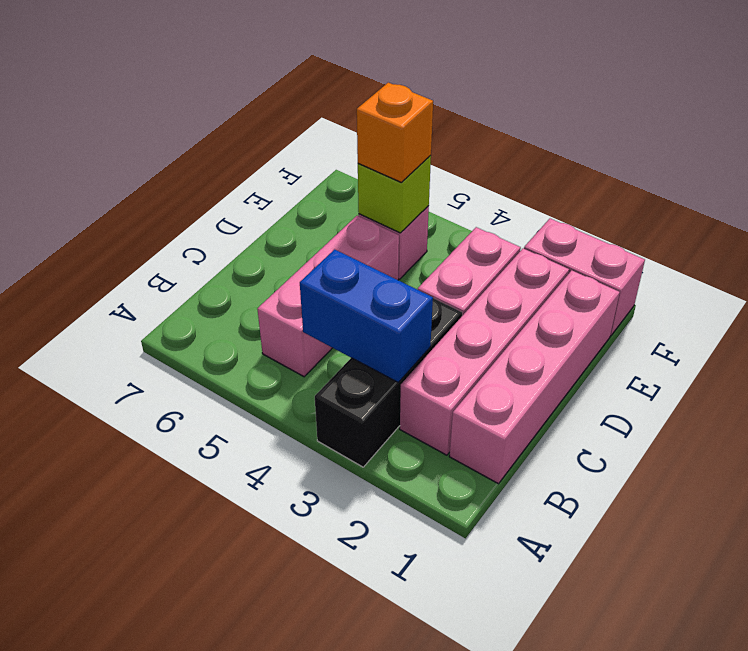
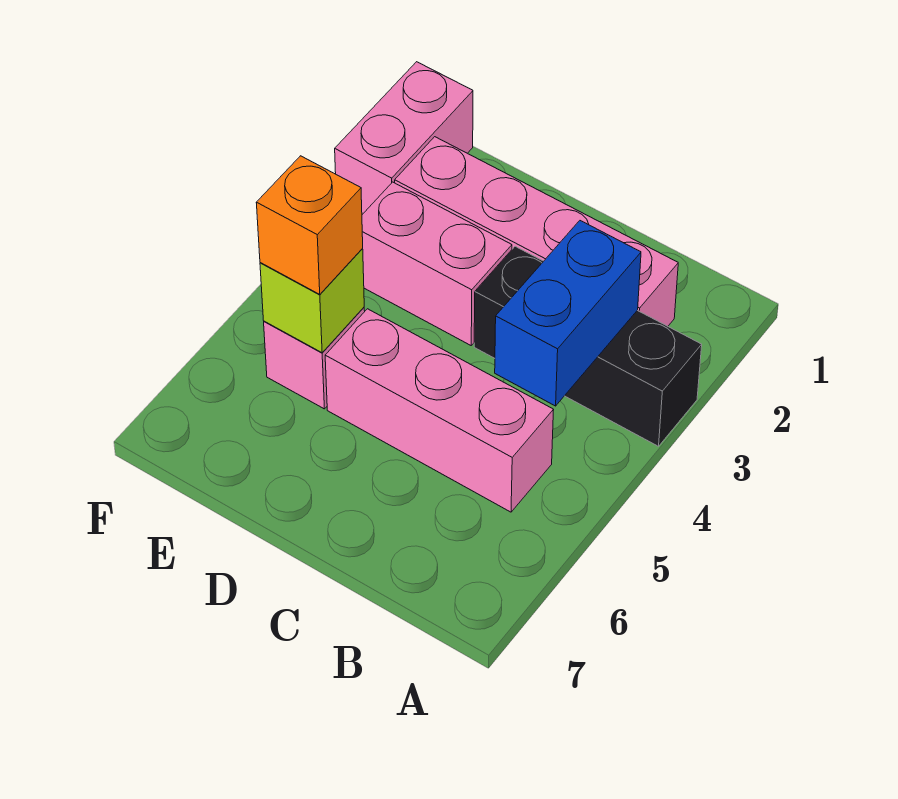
pink 1x4 brick [449,270,620,484] -> none

